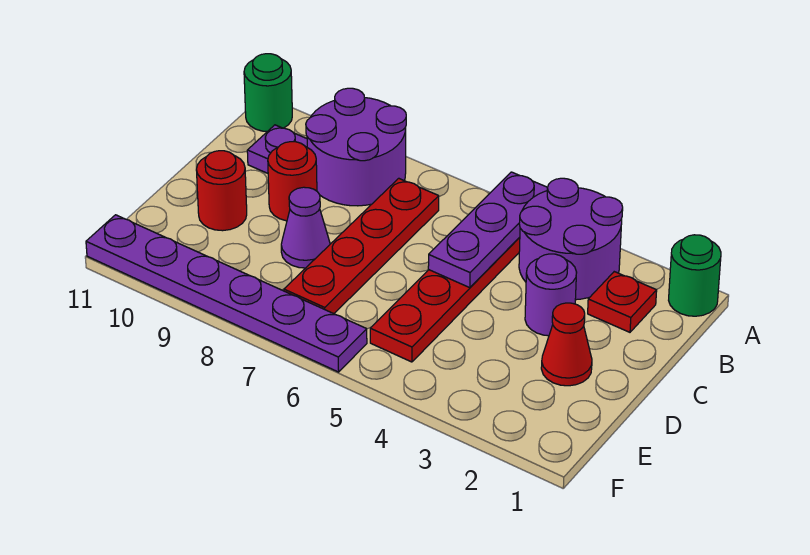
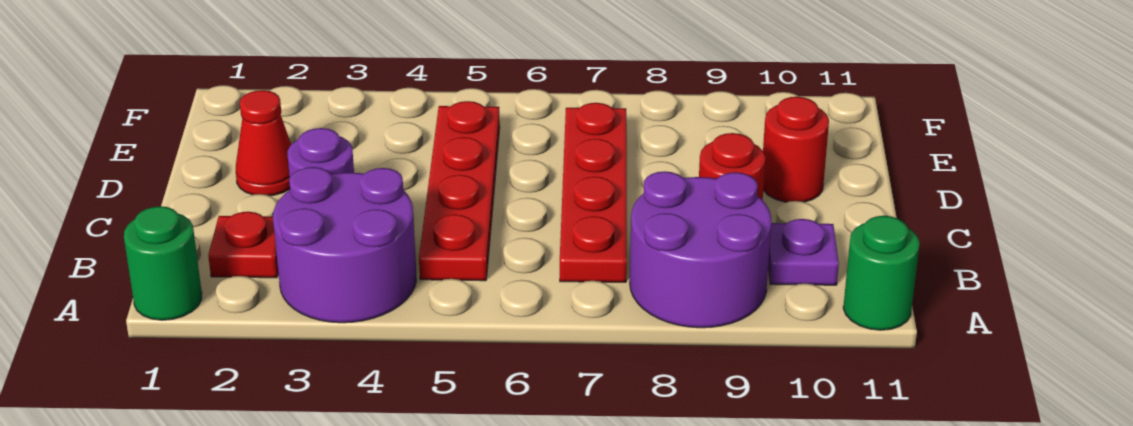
purple 1x3 plate [428,172,547,288] -> none
purple 1x1 cone [281,187,330,268] -> none
purple 1x6 plate [86,215,367,372] -> none

